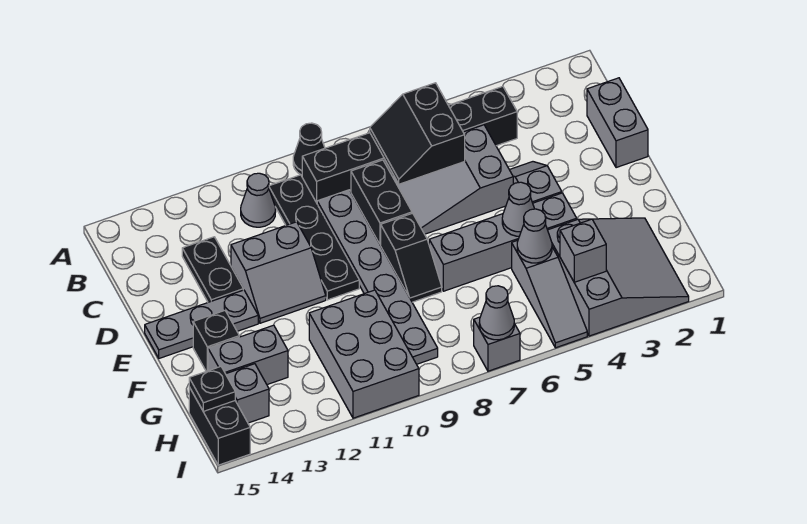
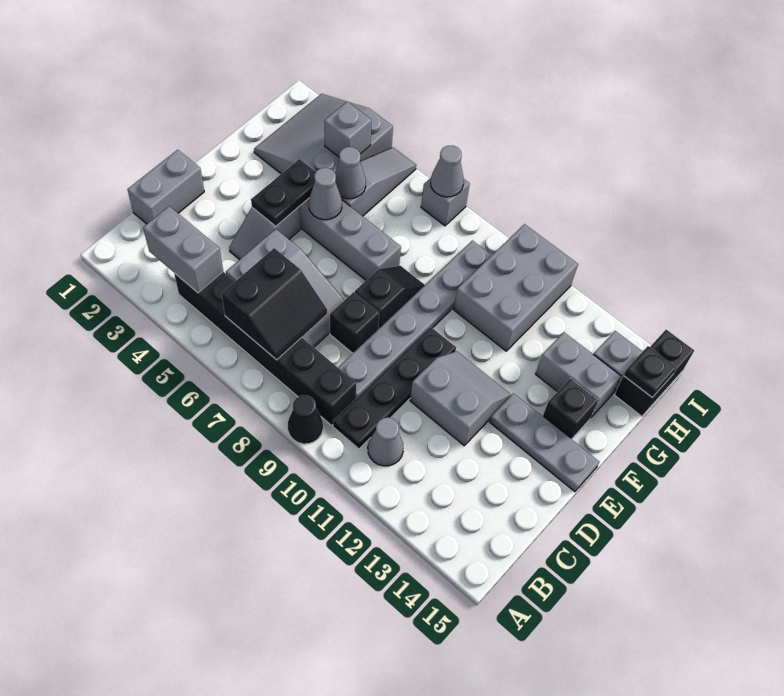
none -> grey 1x2 brick [143,206,223,293]
black 1x2 brick [351,160,412,245] -> black 1x1 brick [330,292,379,353]
black 1x2 plate [182,237,243,302] -> black 1x2 plate moved to [251,159,316,226]

